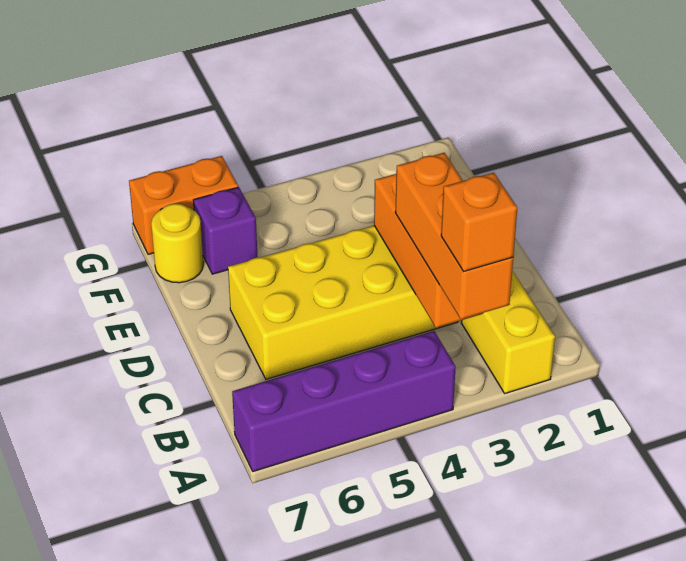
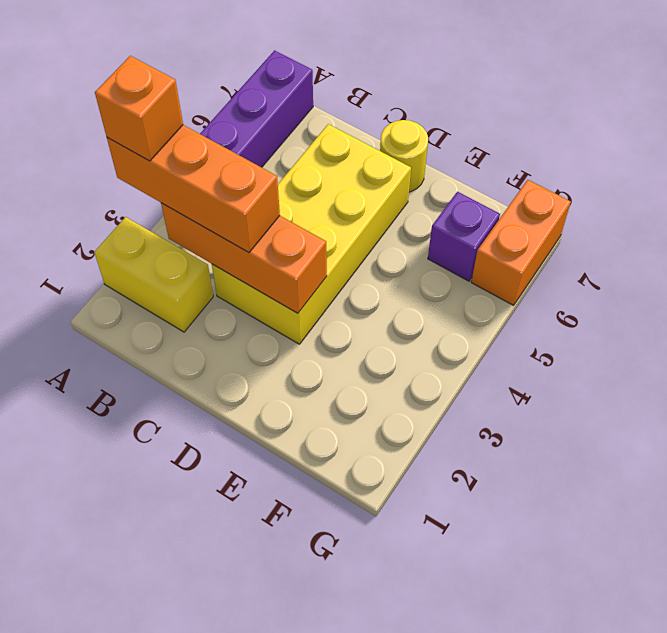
yellow 1x1 round brick [151,204,203,283] -> yellow 1x1 round brick moved to [380,120,428,192]

